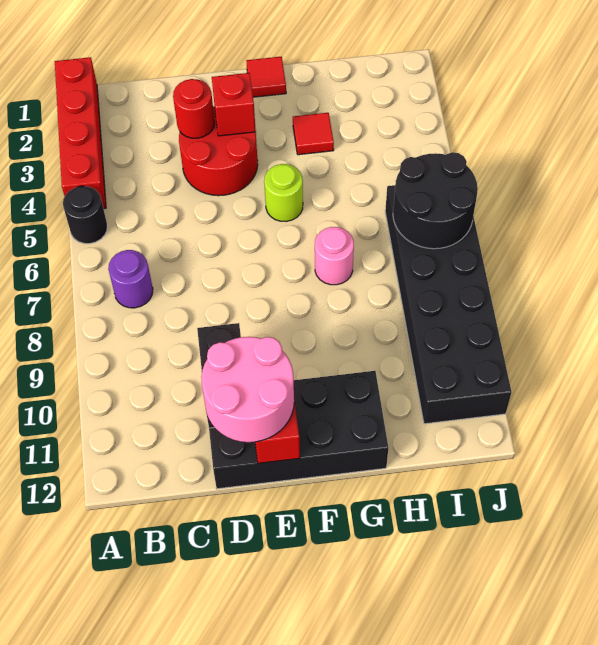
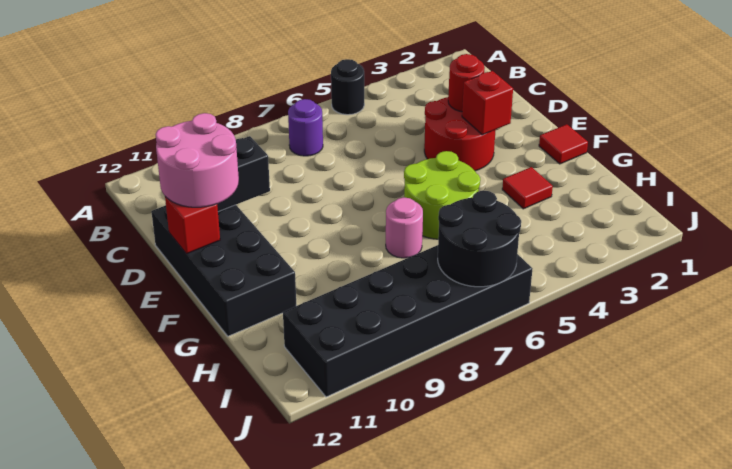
red 1x4 brick [55,57,106,209] -> none
lime 1x1 round brick [264,164,303,222] -> lime 2x2 round brick [404,151,480,239]

